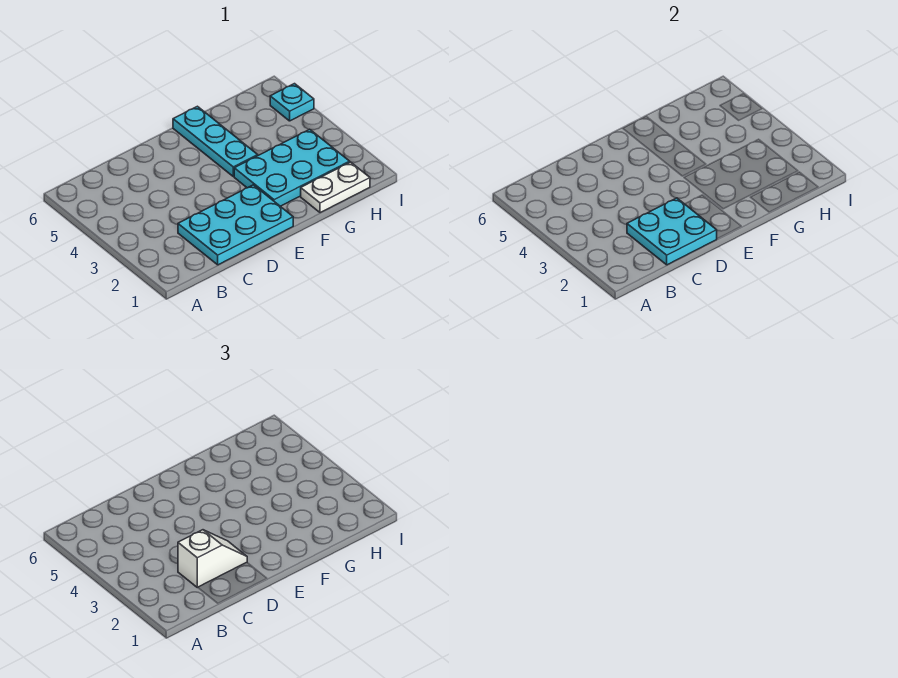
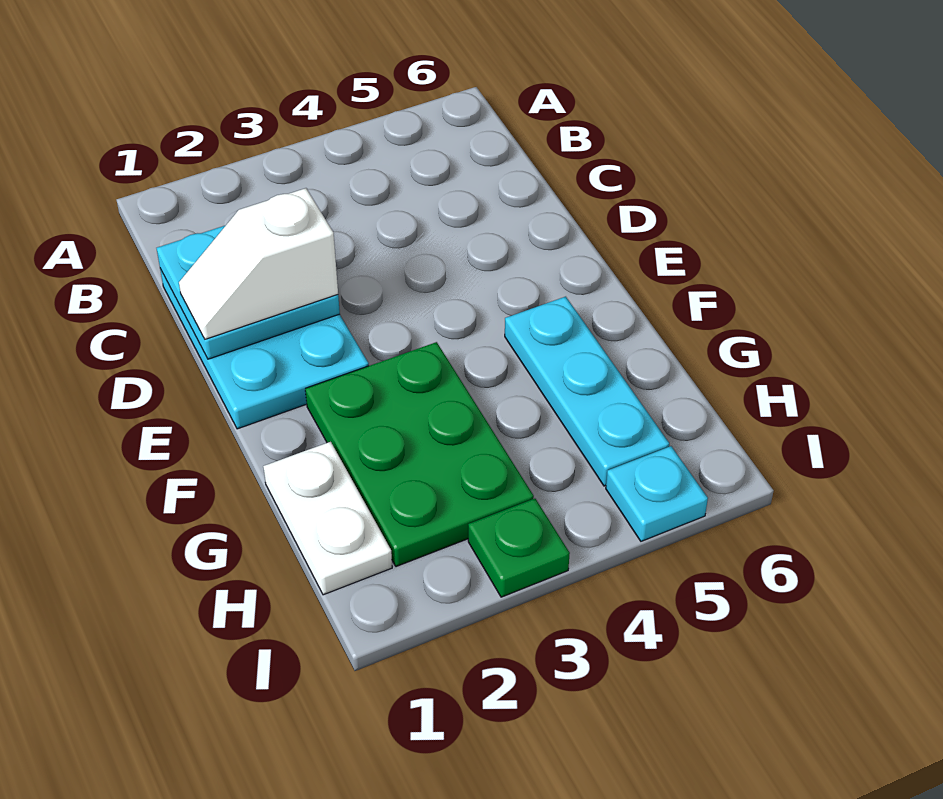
white 1x2 slope [178,530,247,588] -> white 1x2 slope turned to [179,188,338,339]
cyan 2x3 plate [234,129,350,206] -> green 2x3 plate [305,342,534,567]
cyan 1x3 plate [173,106,258,176] -> cyan 1x3 plate turned to [505,297,669,486]
none -> green 1x1 plate [468,499,570,597]

